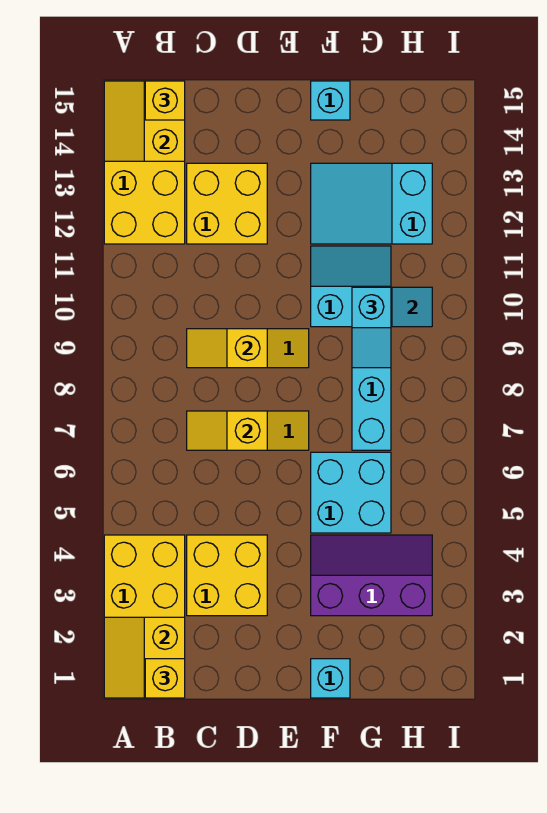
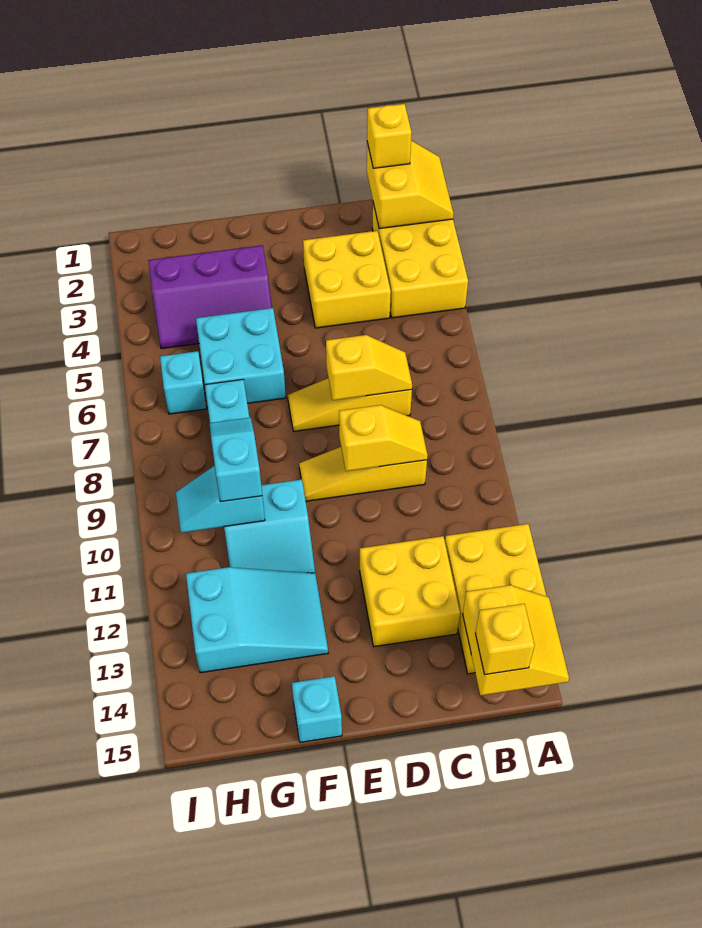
cyan 1x1 brick [311,659,350,698] -> cyan 1x1 brick moved to [160,351,207,414]

